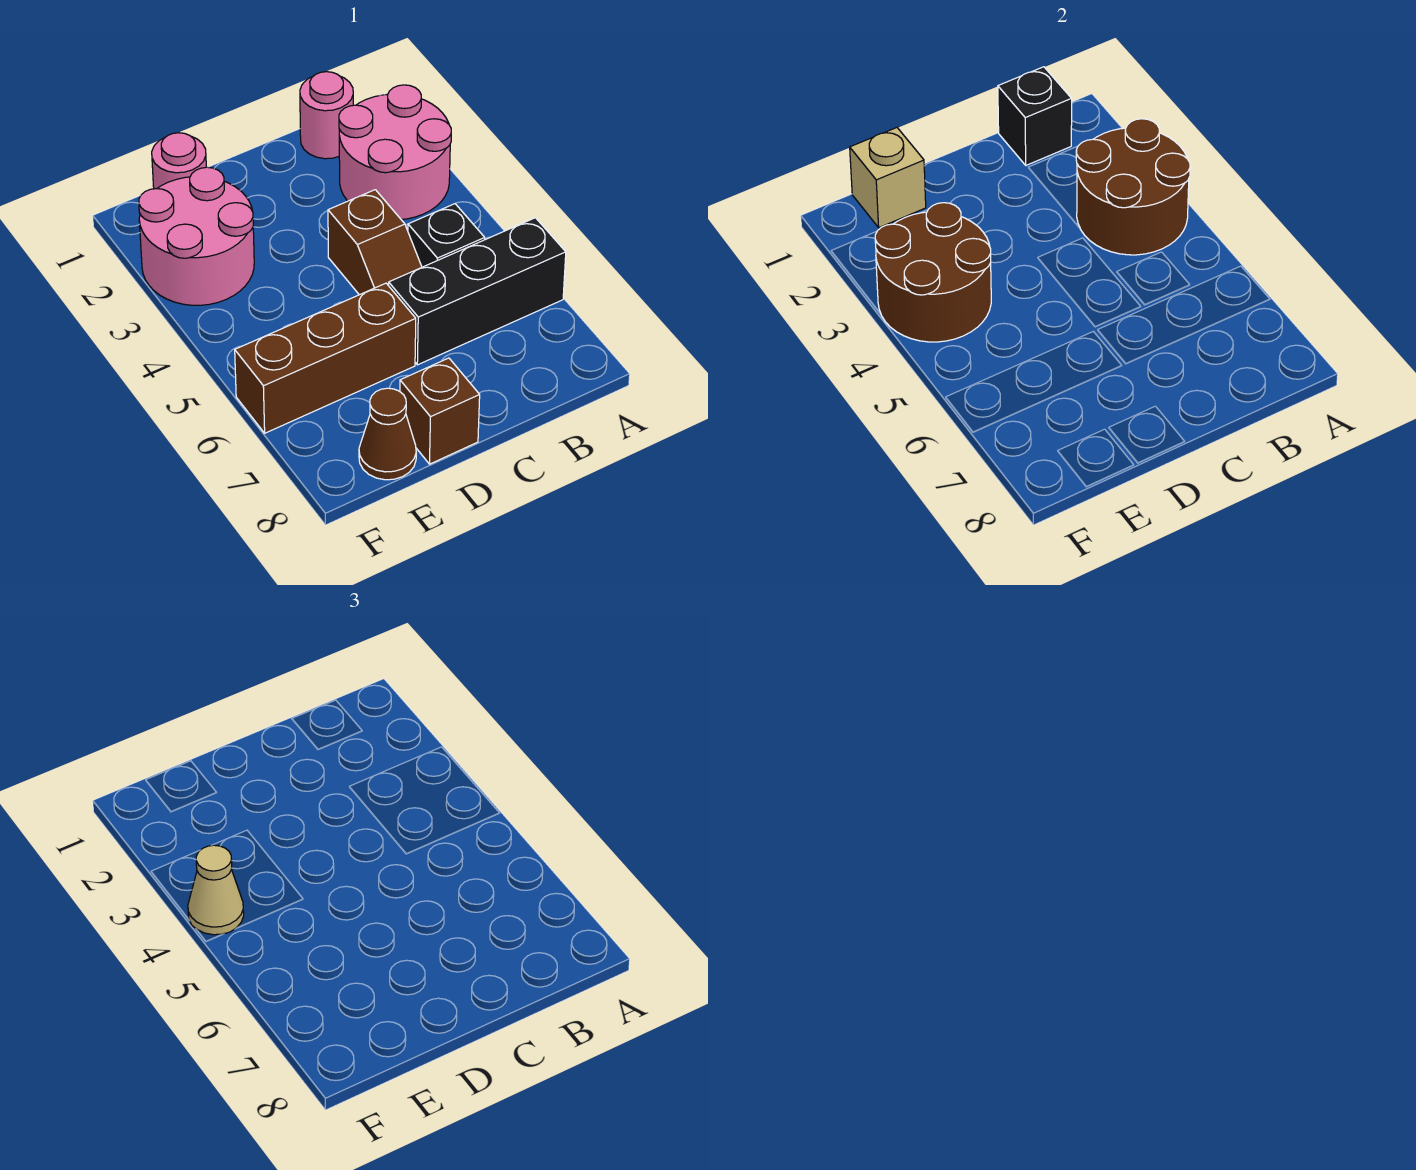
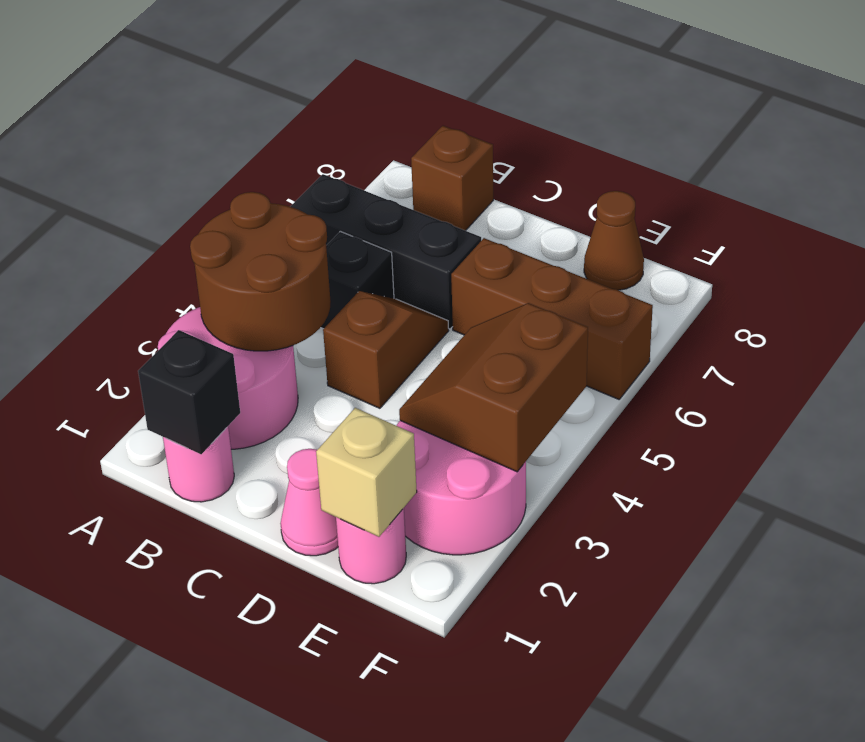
none -> pink 1x1 cone [280,449,338,556]
brown 1x1 brick [400,358,480,464] -> brown 1x1 brick moved to [411,126,493,231]
brown 2x2 round brick [875,203,991,342] -> brown 2x2 slope [399,303,588,472]
tan 1x1 cone [188,845,244,935] -> none

